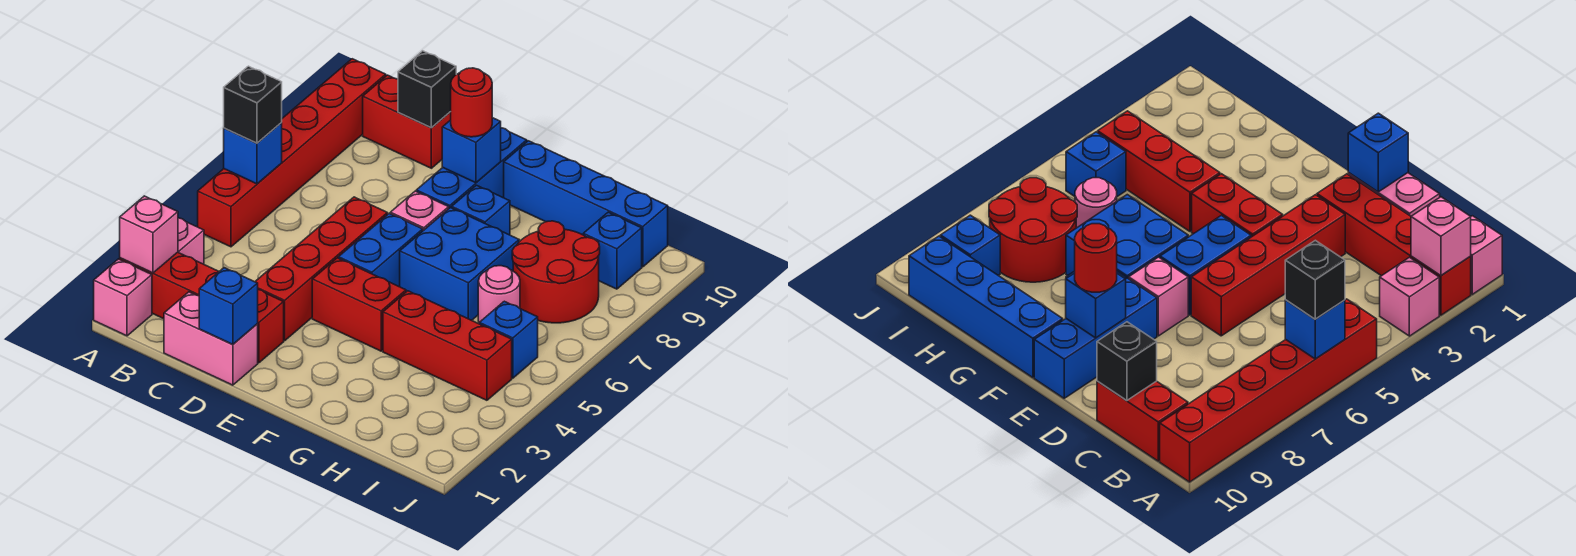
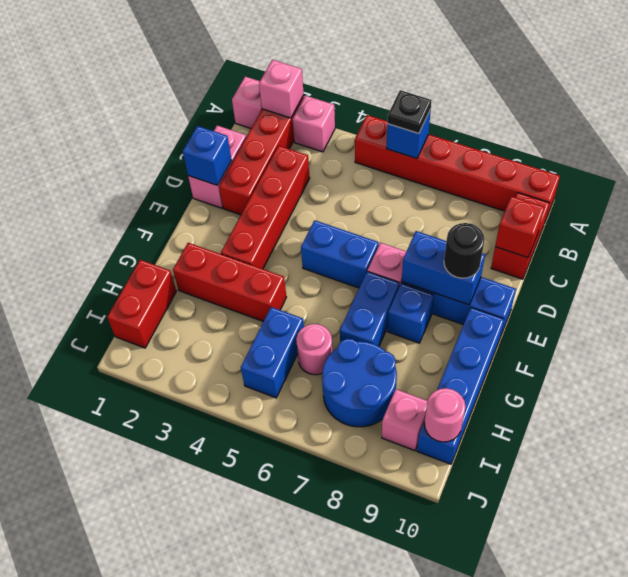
black 1x1 brick [224,66,282,143] -> black 1x1 plate [387,90,431,133]
black 1x1 brick [398,51,456,128] -> red 1x1 brick [495,196,545,258]
red 1x4 brick [255,197,388,341] -> red 1x4 brick turned to [221,146,310,269]
red 1x2 brick [312,258,406,351] -> red 1x2 brick moved to [107,260,176,348]
blue 1x1 brick [442,118,501,183] -> blue 1x2 brick [402,231,485,305]
red 1x1 round brick [451,68,492,137] -> black 1x1 round brick [444,223,485,278]
blue 2x2 brick [400,208,519,320] -> blue 1x2 brick [340,271,399,346]
red 1x3 brick [383,291,512,400] -> red 1x3 brick turned to [173,243,286,321]
red 2x2 round brick [512,221,600,323] -> blue 2x2 round brick [322,339,397,427]
blue 1x1 brick [479,301,538,378] -> blue 1x2 brick [241,307,304,398]
blue 1x1 brick [583,212,642,289] -> pink 1x1 brick [382,389,427,451]
none -> pink 1x1 round brick [424,388,466,442]

